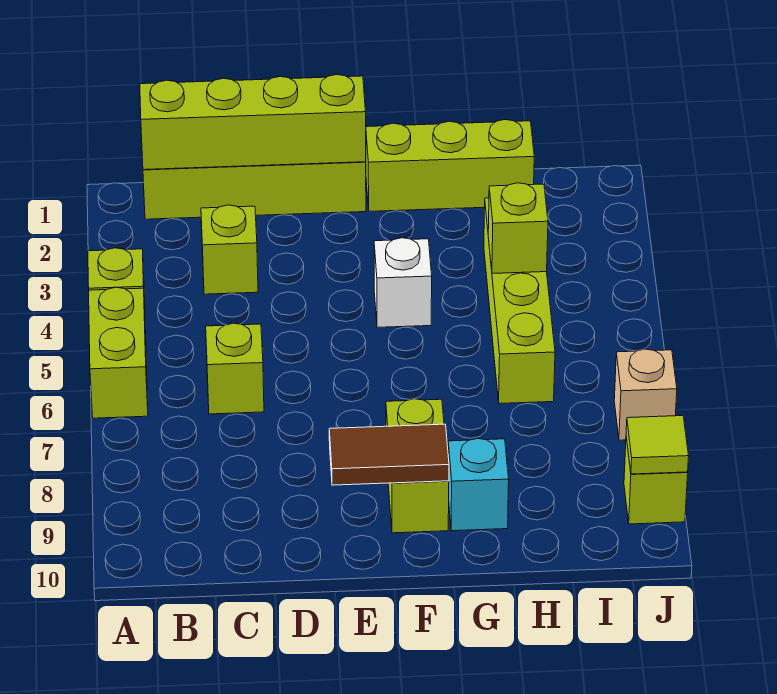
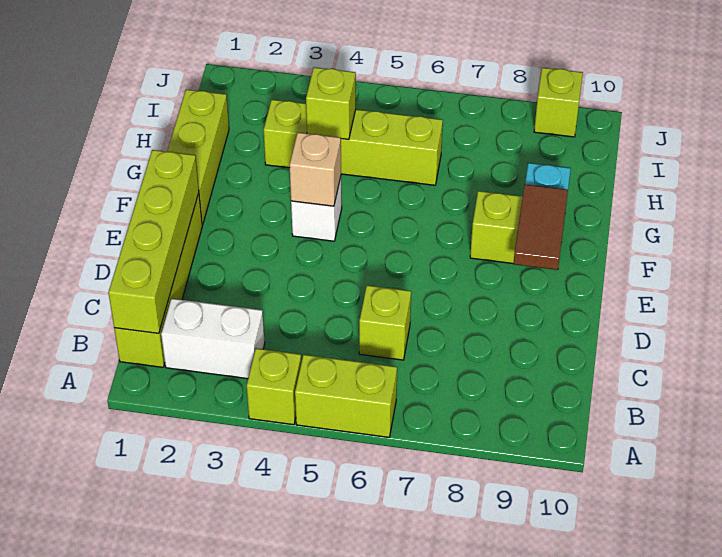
none -> white 1x2 brick [161,298,265,379]
lime 1x1 brick [201,205,258,294] -> none
tan 1x1 brick [614,349,677,440] -> tan 1x1 brick moved to [290,133,341,206]
lime 1x1 tile [626,416,689,474] -> none

